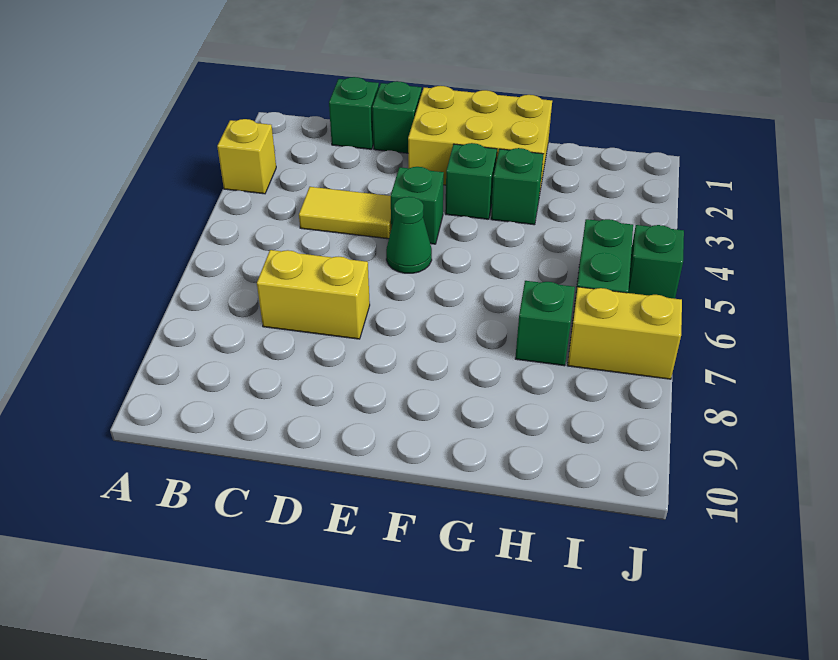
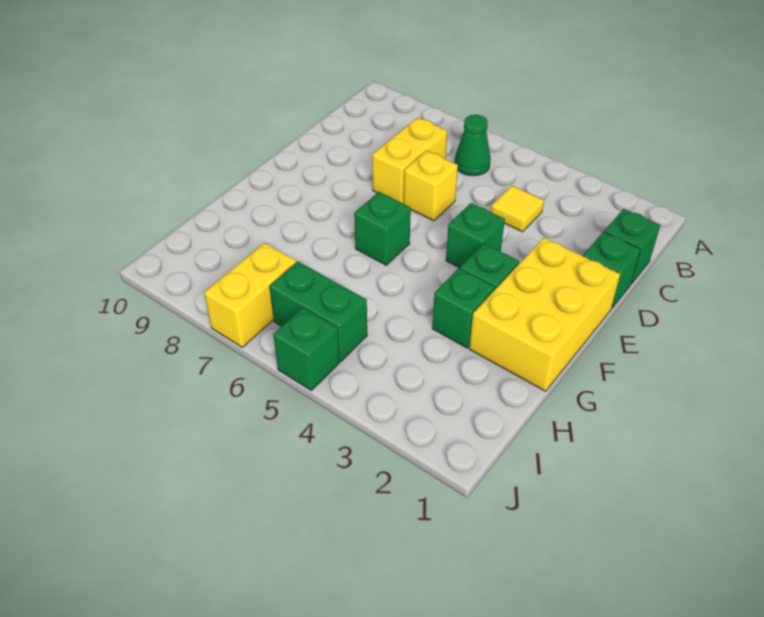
yellow 1x1 brick [217,119,276,194] -> yellow 1x1 brick moved to [404,151,458,221]
yellow 1x2 tile [299,187,391,239] -> yellow 1x1 tile [491,186,544,232]
green 1x1 cone [386,197,432,273] -> green 1x1 cone moved to [455,115,491,176]
green 1x1 brick [515,281,575,366] -> green 1x1 brick moved to [354,192,411,265]

